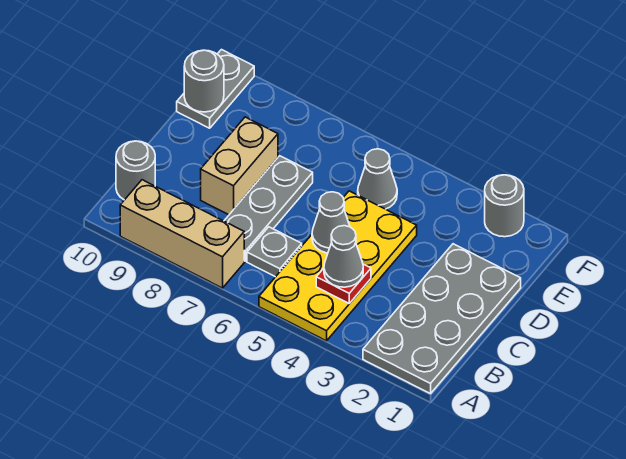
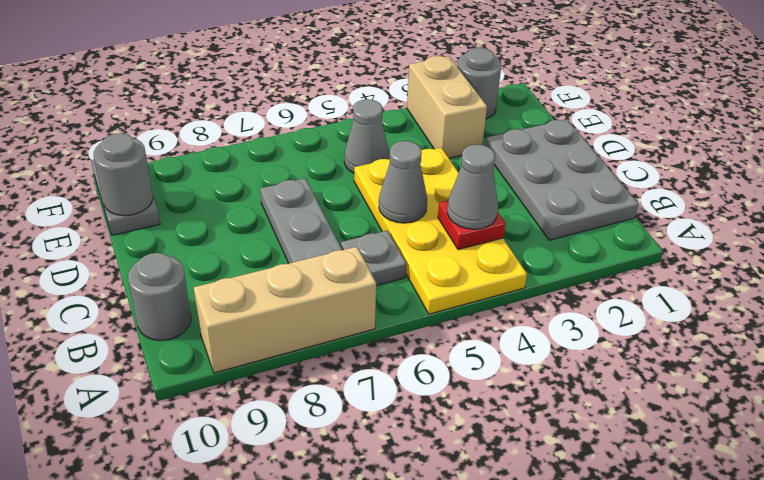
grey 2x4 plate [363,244,521,394] -> grey 2x3 plate [486,119,638,240]
tan 1x2 brick [201,117,278,215] -> tan 1x2 brick moved to [407,56,487,158]

